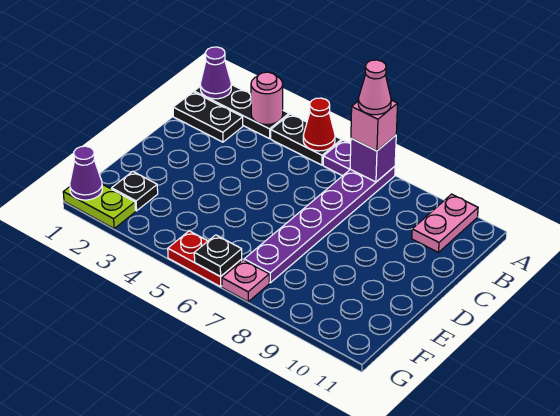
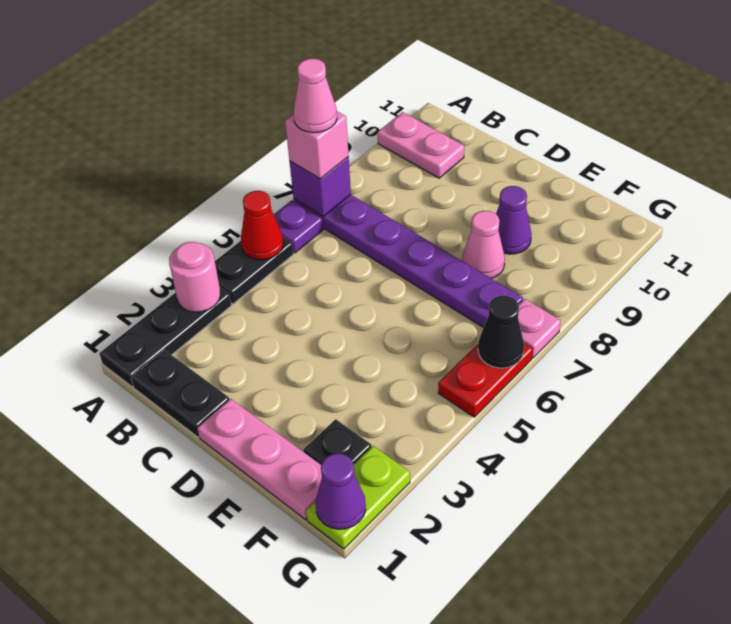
purple 1x1 cone [200,47,231,99] -> purple 1x1 cone moved to [496,186,532,254]
black 1x2 plate [173,92,243,142] -> black 1x2 plate turned to [131,350,229,437]
none -> pink 1x3 plate [197,399,322,519]
none -> pink 1x1 cone [462,211,505,278]
black 1x1 plate [194,235,242,277] -> black 1x1 cone [478,296,524,368]

